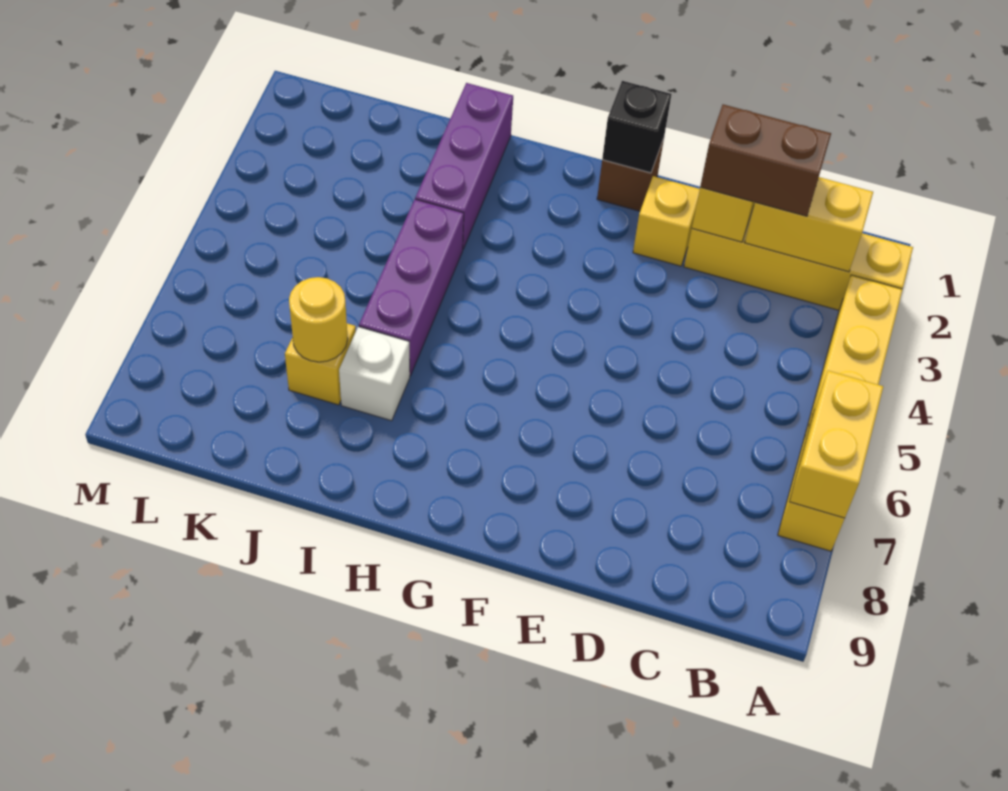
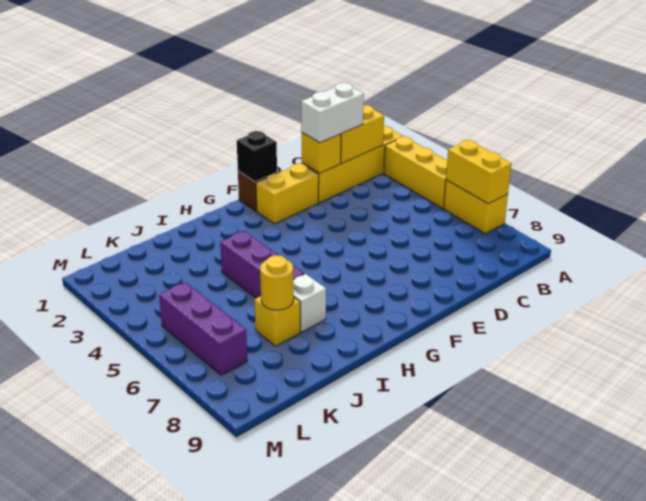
brown 1x2 brick [700,104,831,216] -> white 1x2 brick [301,83,364,143]
yellow 1x1 brick [633,176,700,266] -> yellow 1x2 brick [256,163,319,224]
purple 1x3 brick [415,83,513,249] -> purple 1x3 brick moved to [159,282,247,375]

